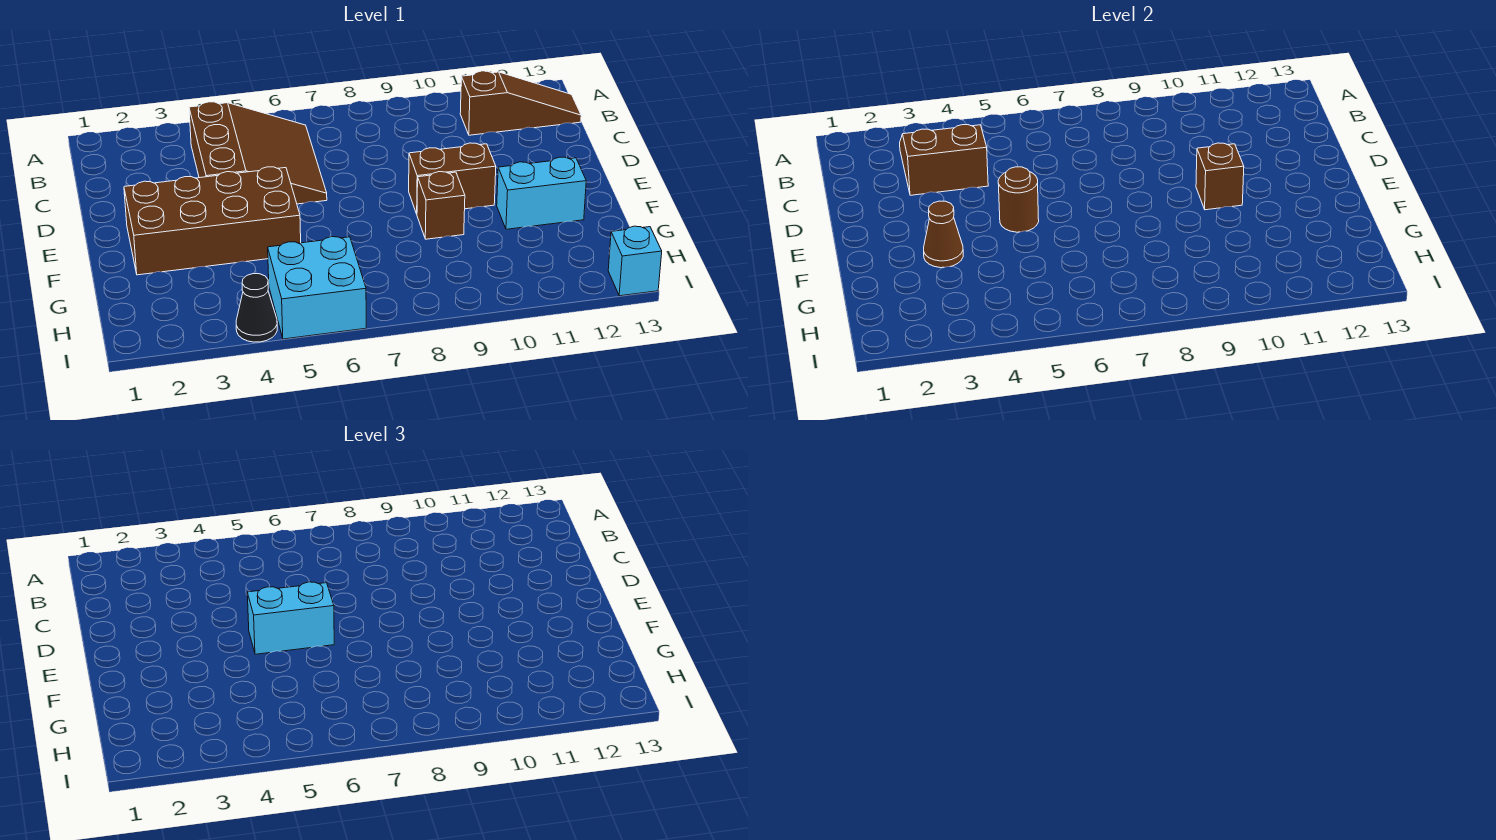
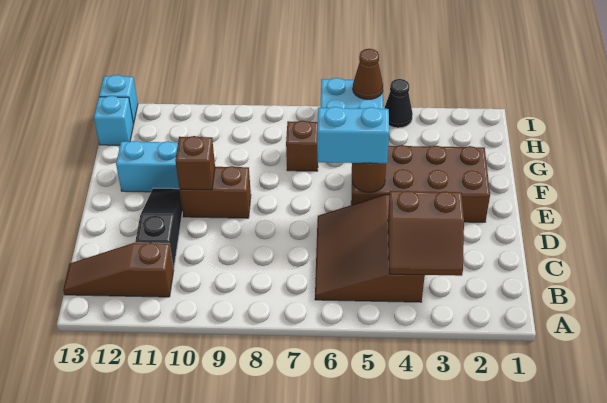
none -> black 1x3 slope [135,188,182,269]
brown 1x1 cone [924,201,963,268] -> brown 1x1 cone moved to [353,49,383,100]
brown 1x1 brick [417,172,465,239] -> brown 1x1 brick moved to [286,121,318,171]
none -> cyan 1x1 brick [94,96,133,145]

